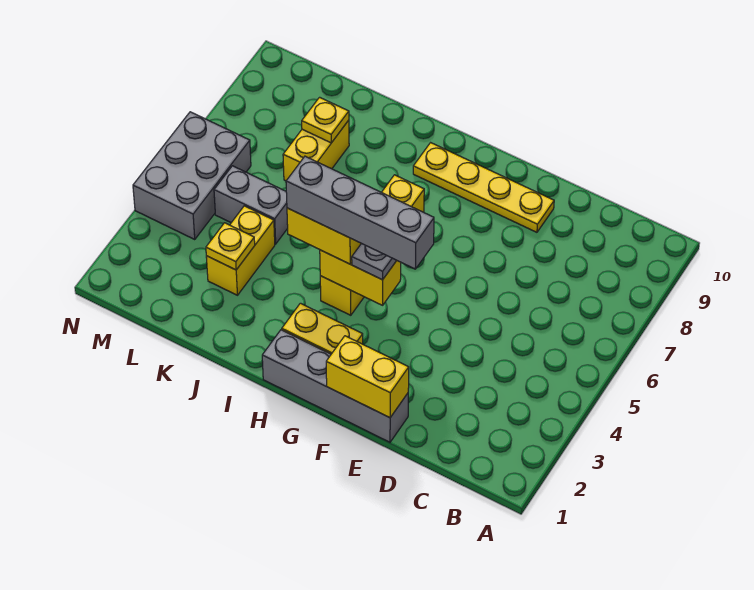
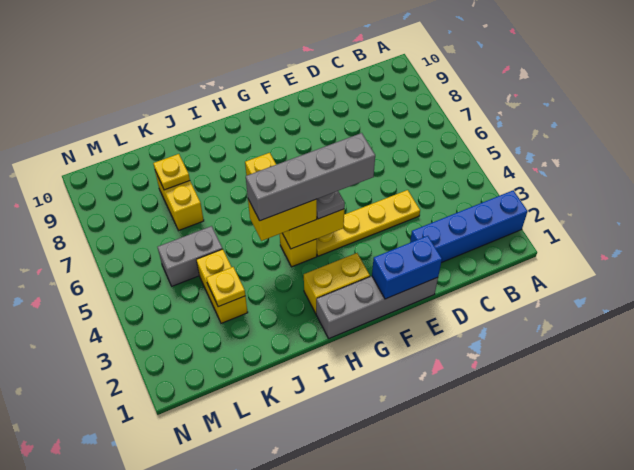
none -> blue 1x4 brick [410,190,527,263]
yellow 1x2 brick [326,336,409,418] -> blue 1x2 brick [372,236,442,299]
yellow 1x4 plate [413,143,554,232] -> yellow 1x4 plate moved to [317,190,420,256]
grey 2x3 brick [133,112,251,239] -> none

